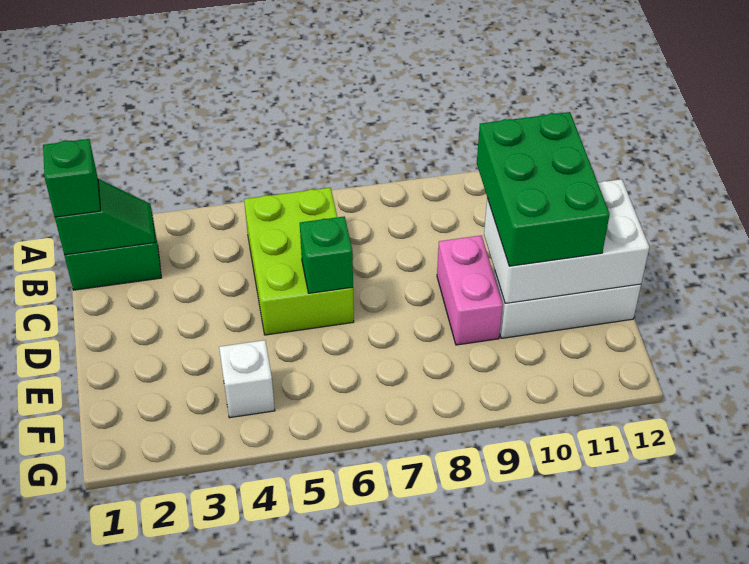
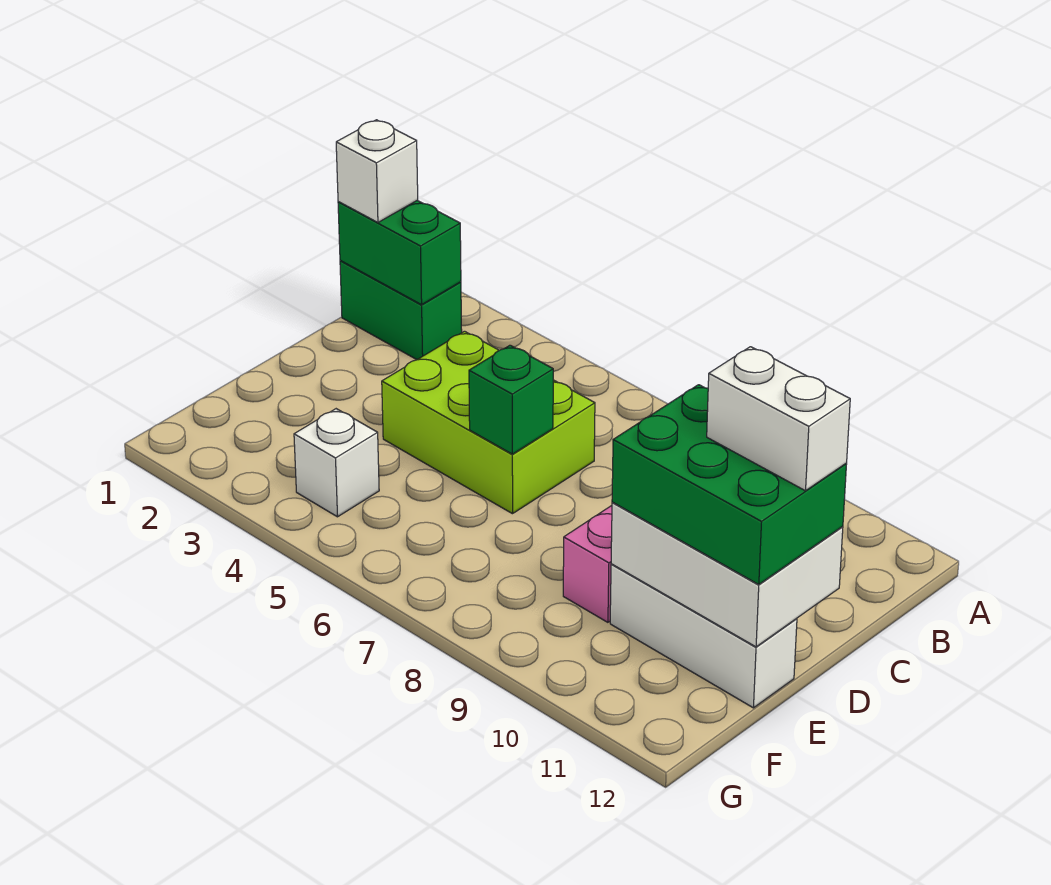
green 1x2 slope [55,179,155,255] -> green 1x2 brick [338,200,461,305]
green 1x1 brick [43,139,101,217] -> white 1x1 brick [336,120,418,222]
lime 2x3 brick [244,188,354,335] -> lime 2x3 brick turned to [382,331,595,514]
green 2x3 brick [477,112,610,266] -> green 2x3 brick turned to [612,385,847,585]
none -> white 1x2 brick [707,347,850,491]

